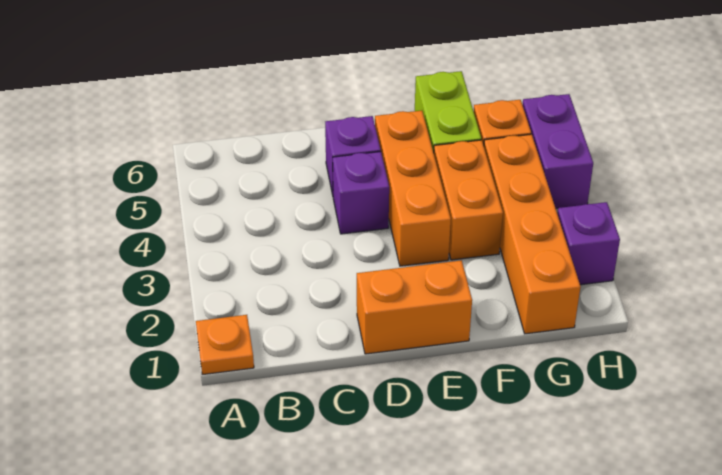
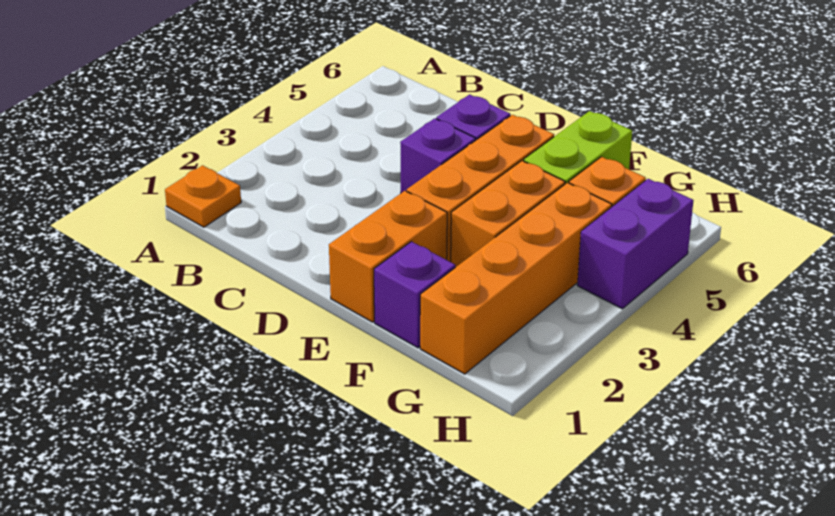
orange 1x2 brick [357,260,472,354] -> orange 1x2 brick turned to [329,191,447,322]
purple 1x1 brick [557,202,620,285] -> purple 1x1 brick moved to [374,242,455,348]

